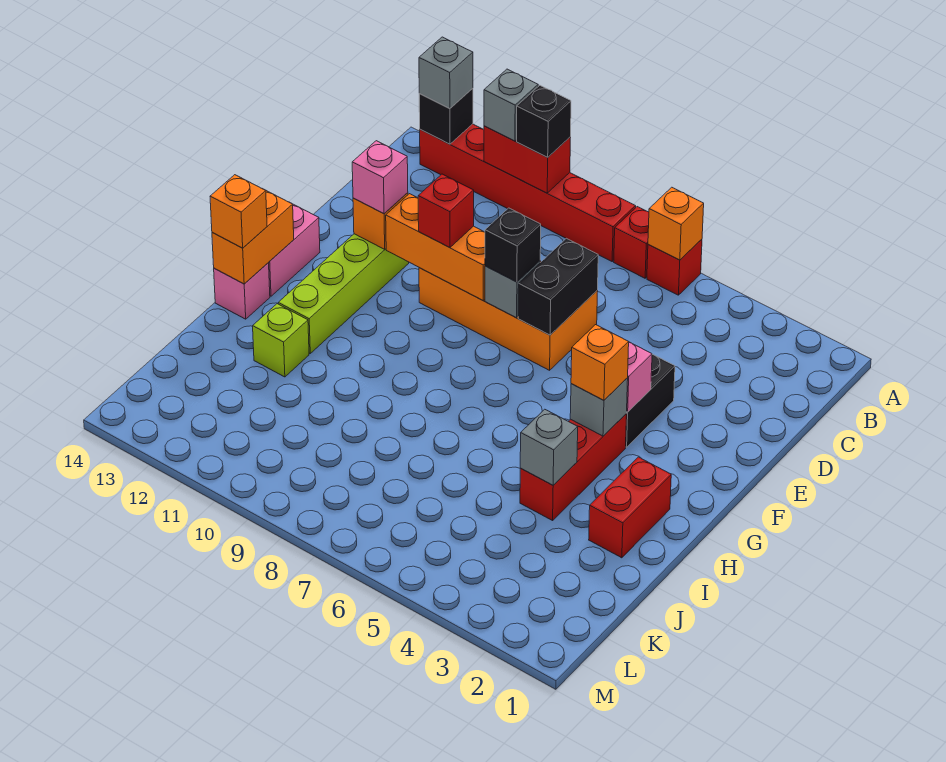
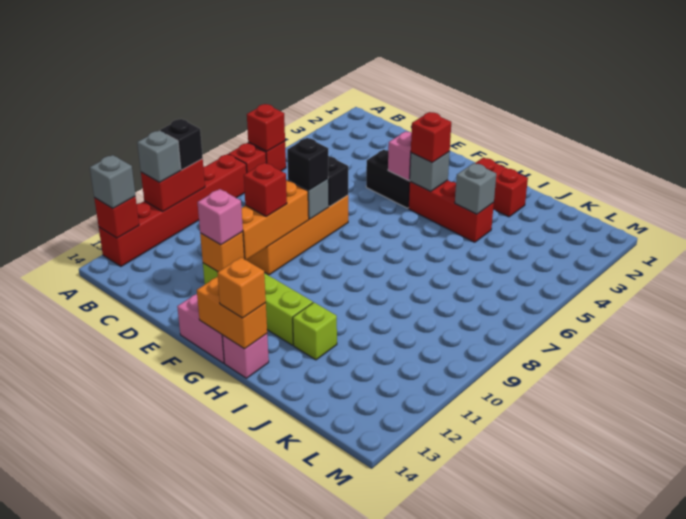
orange 1x1 brick [648,187,704,260] -> red 1x1 brick [247,104,285,151]
black 1x1 brick [419,88,473,144] -> red 1x1 brick [94,196,139,238]
orange 1x1 brick [571,325,629,400] -> red 1x1 brick [411,112,451,163]

